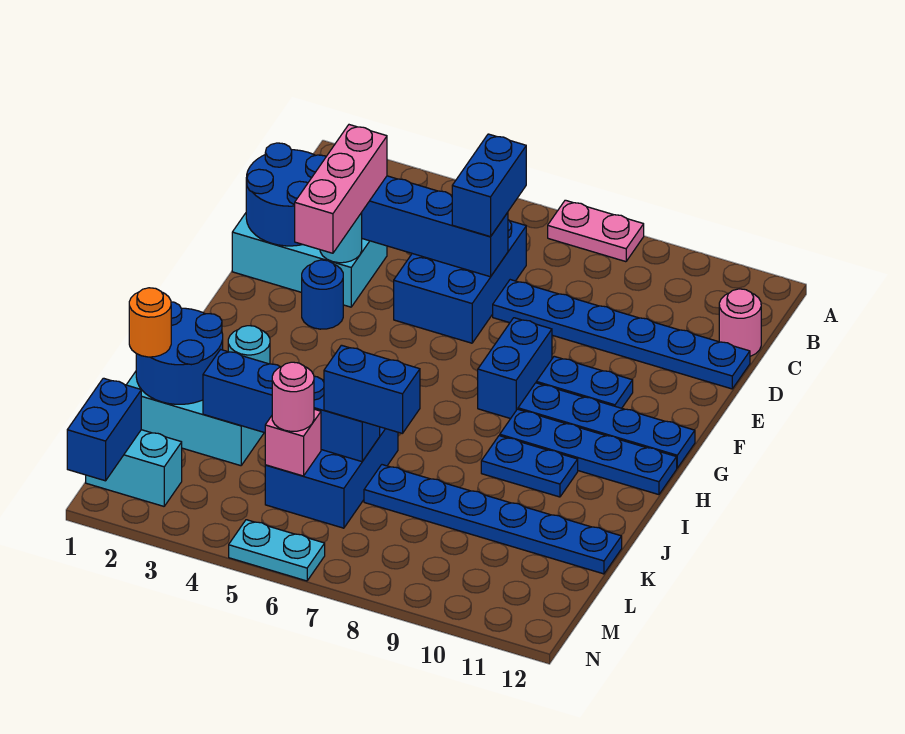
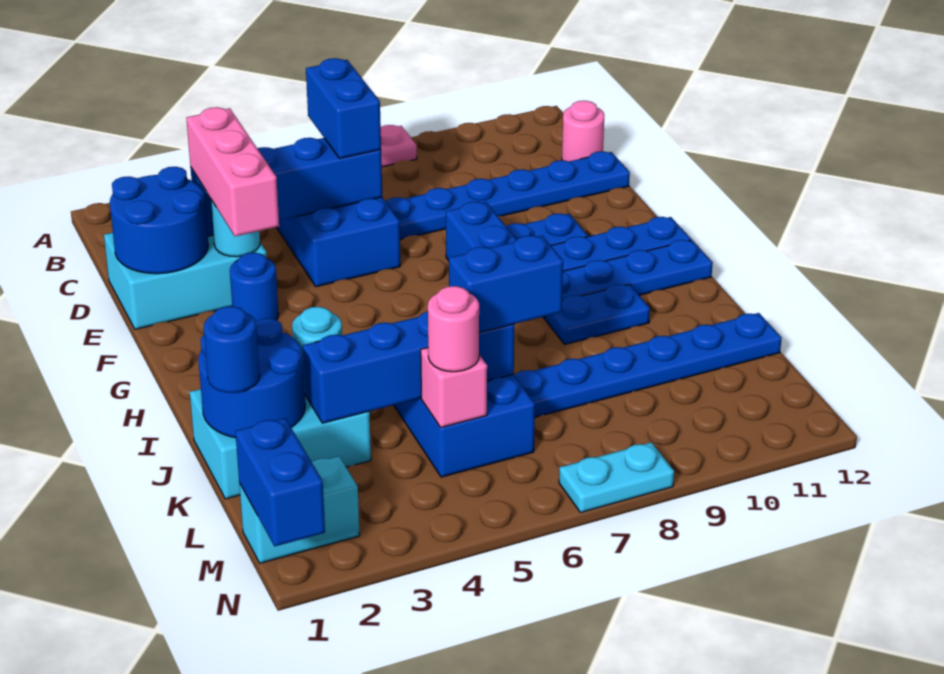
orange 1x1 round brick [129,288,171,357] -> blue 1x1 round brick [204,306,259,393]
cyan 1x2 plate [229,520,325,581] -> cyan 1x2 plate moved to [559,442,674,513]

